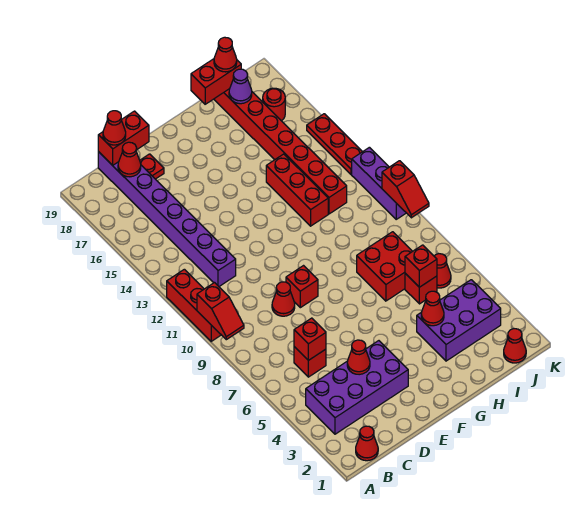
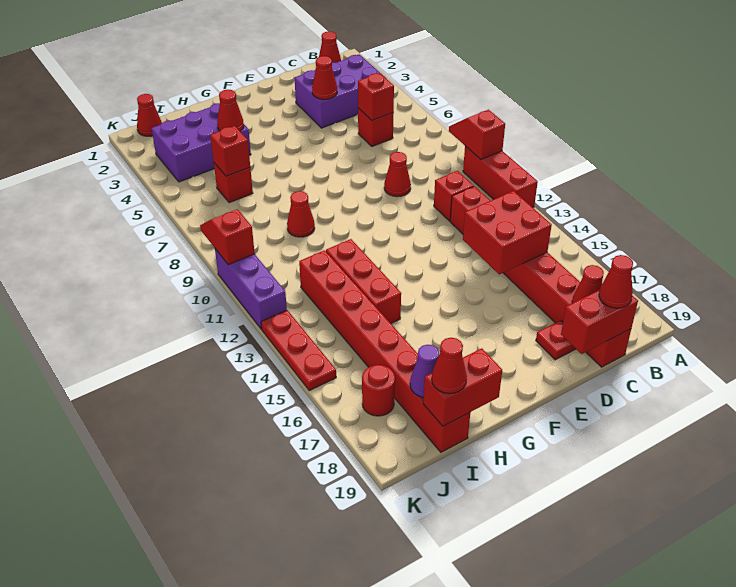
purple 2x4 brick [306,341,408,434] -> purple 2x3 brick [294,54,386,128]
purple 1x8 brick [98,152,236,286] -> red 1x8 brick [450,186,631,367]
red 1x1 brick [286,266,318,308] -> red 1x1 brick moved to [434,171,474,221]
red 2x2 brick [357,232,412,301] -> red 2x2 brick moved to [463,191,552,274]
red 1x1 cone [434,254,451,288] -> red 1x1 cone moved to [287,191,315,237]

